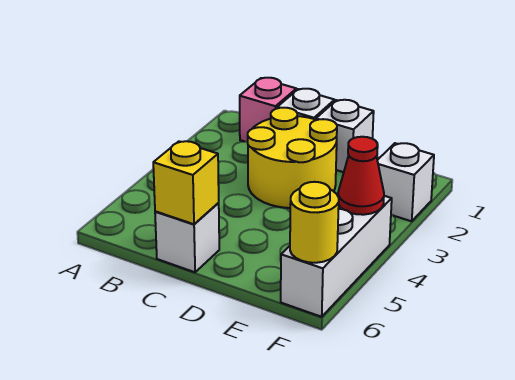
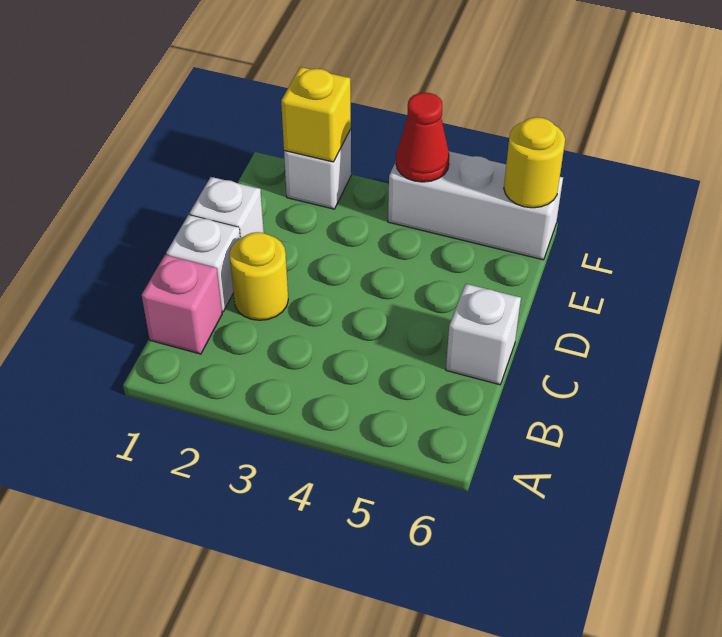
yellow 2x2 round brick [248,108,337,208] -> yellow 1x1 round brick [229,232,288,320]
yellow 1x1 brick [153,141,219,224] -> yellow 1x1 brick moved to [281,67,351,162]

